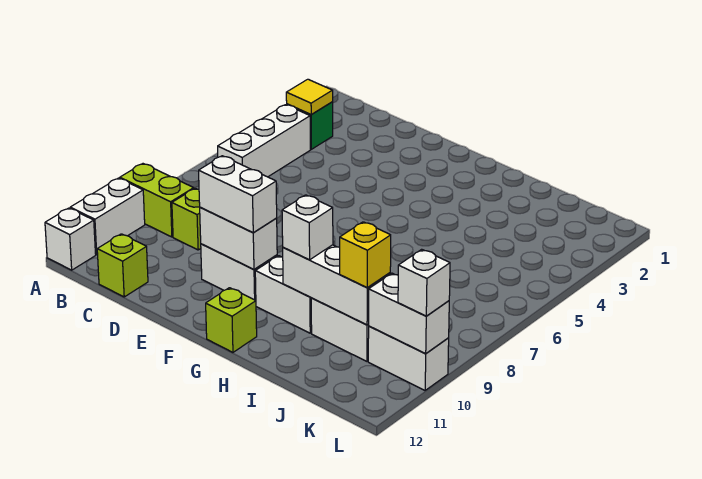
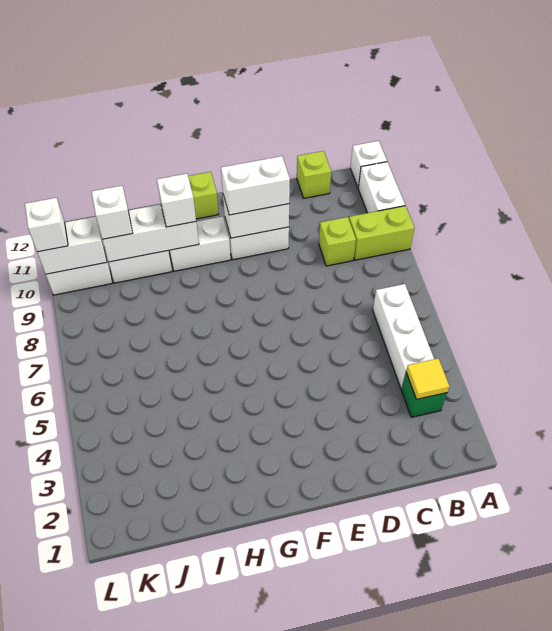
yellow 1x1 brick [340,222,391,288] -> white 1x1 brick [91,186,133,240]

